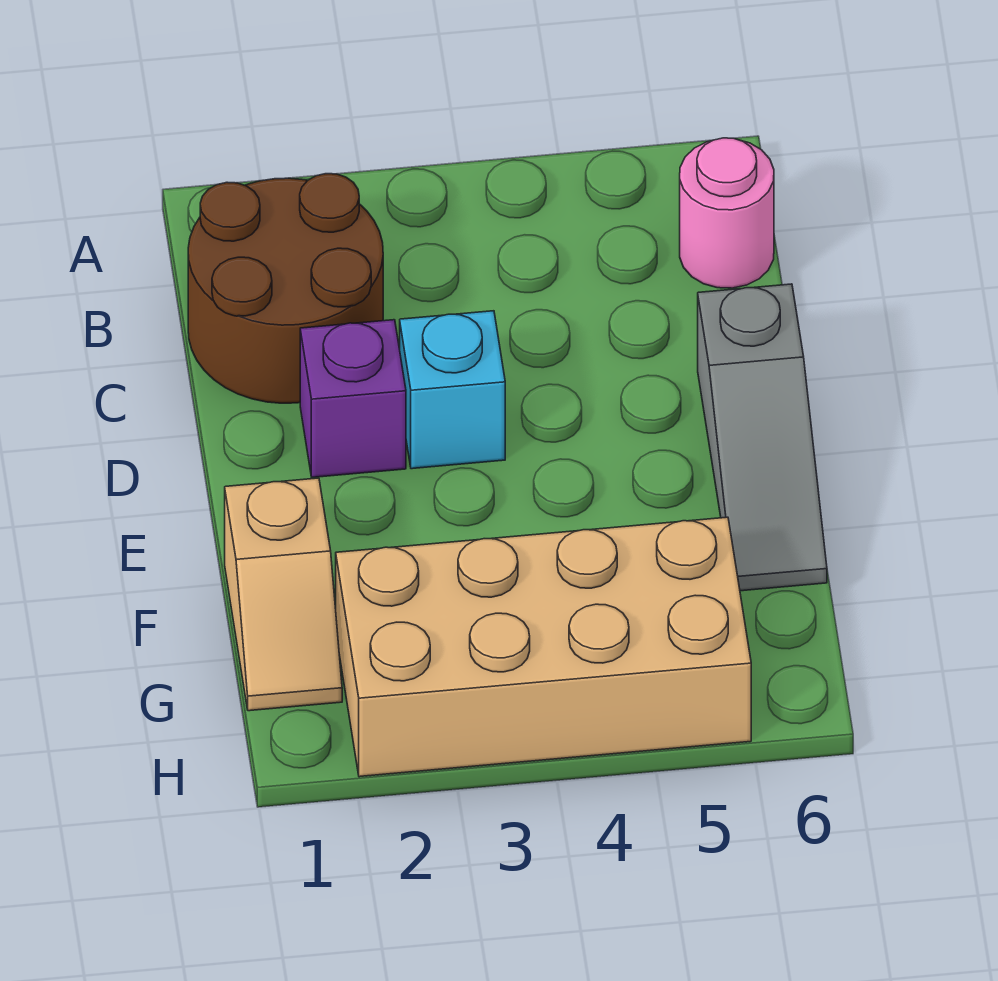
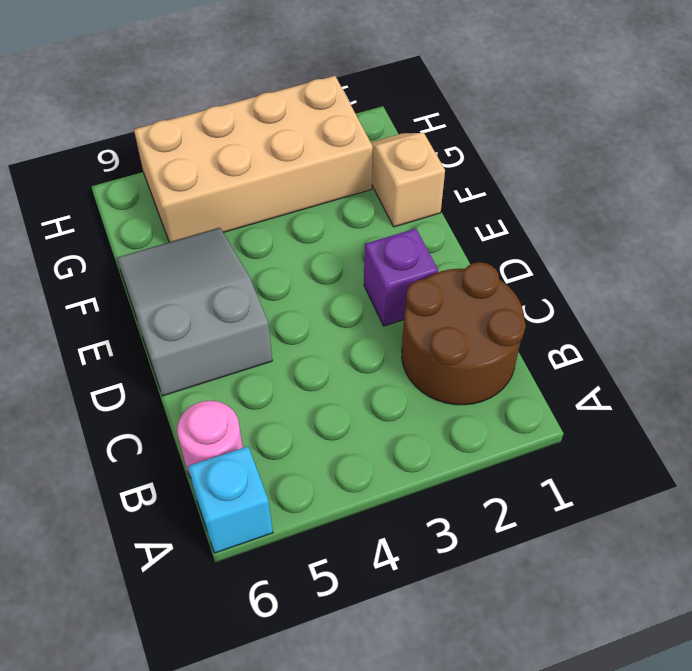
cyan 1x1 brick [400,311,505,469] -> cyan 1x1 brick moved to [188,446,273,553]
grey 1x3 slope [698,284,827,591] -> grey 2x3 slope [117,228,272,396]

